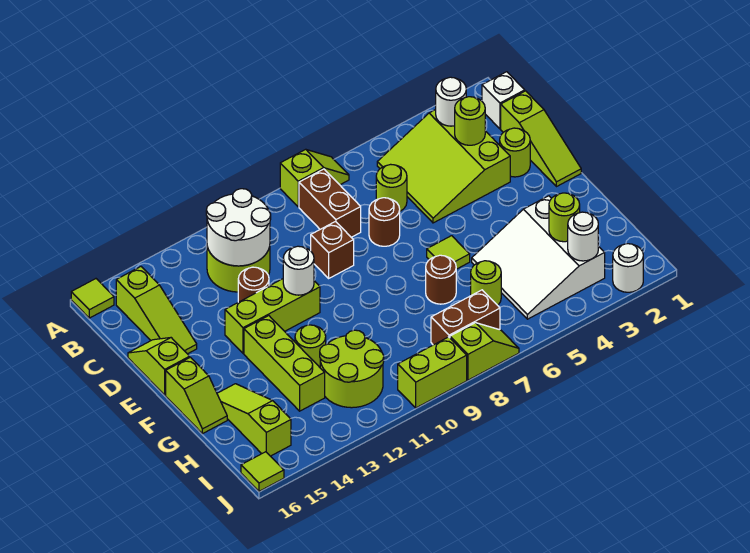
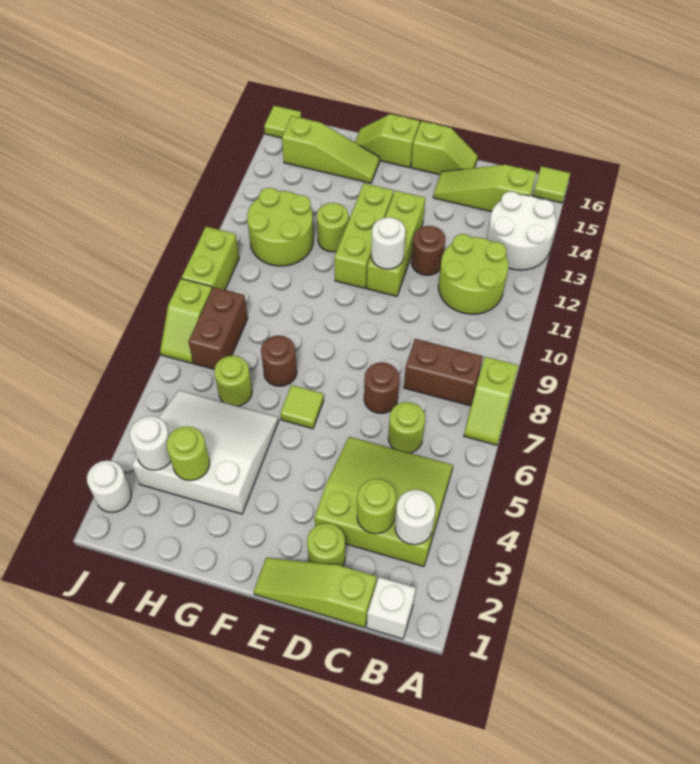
white 2x2 round brick [206,189,271,266] -> white 2x2 round brick moved to [487,192,556,270]
brown 1x1 brick [311,222,354,278] -> none
lime 1x3 brick [244,316,325,411] -> lime 1x3 brick turned to [334,183,394,288]

